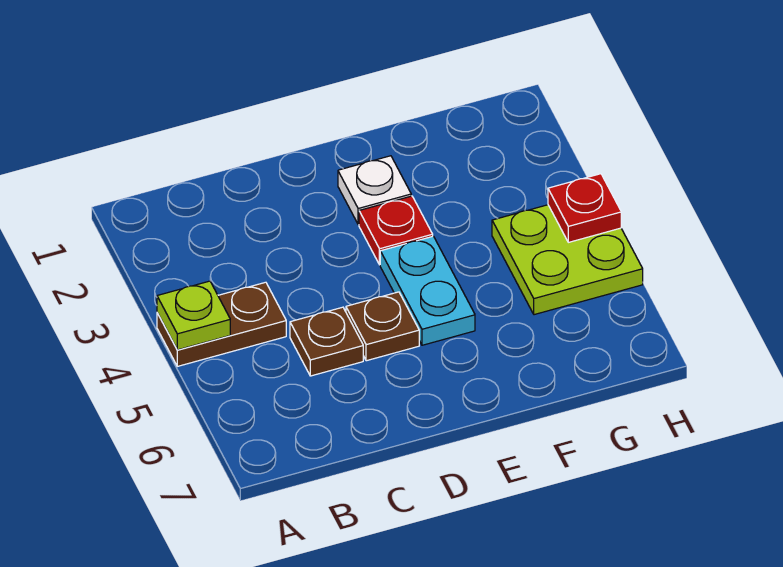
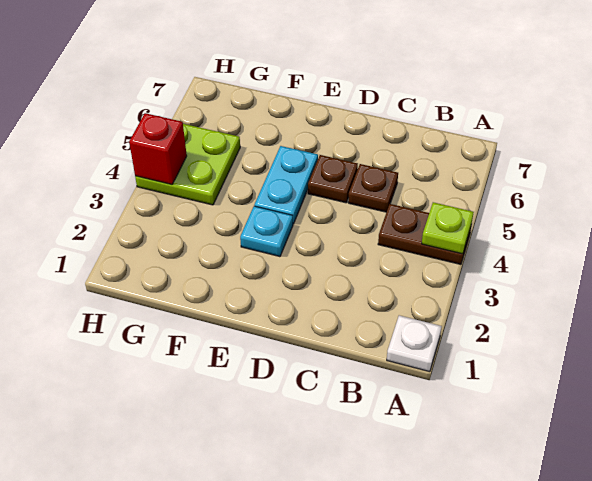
white 1x1 plate [338,156,411,225] -> white 1x1 plate moved to [387,315,442,372]
red 1x1 plate [359,196,433,265] -> cyan 1x1 plate [240,206,293,257]
red 1x1 plate [548,174,621,242] -> red 1x1 brick [129,113,187,185]

